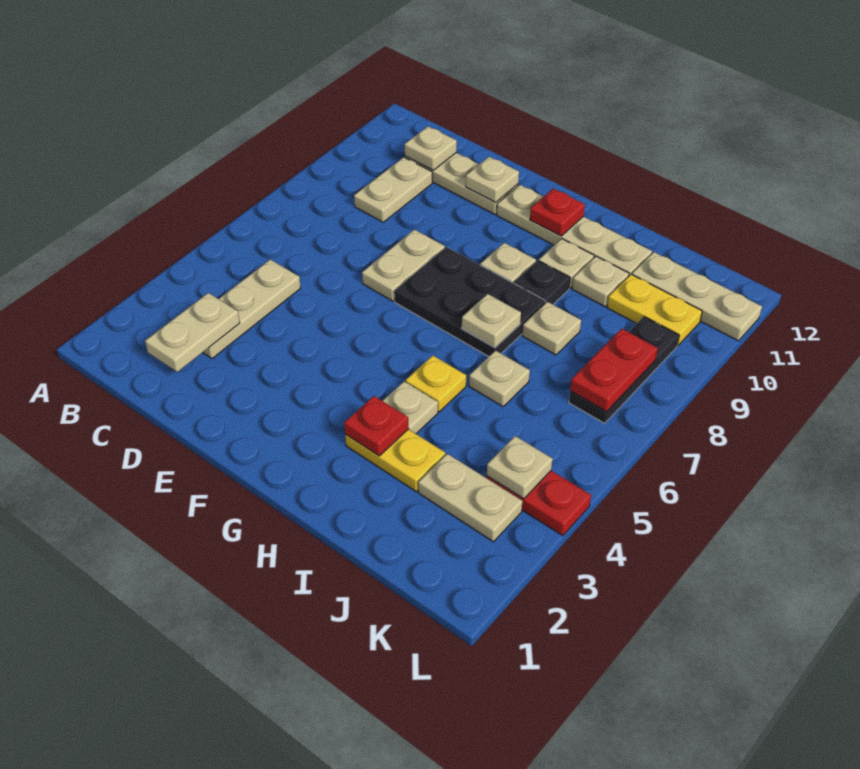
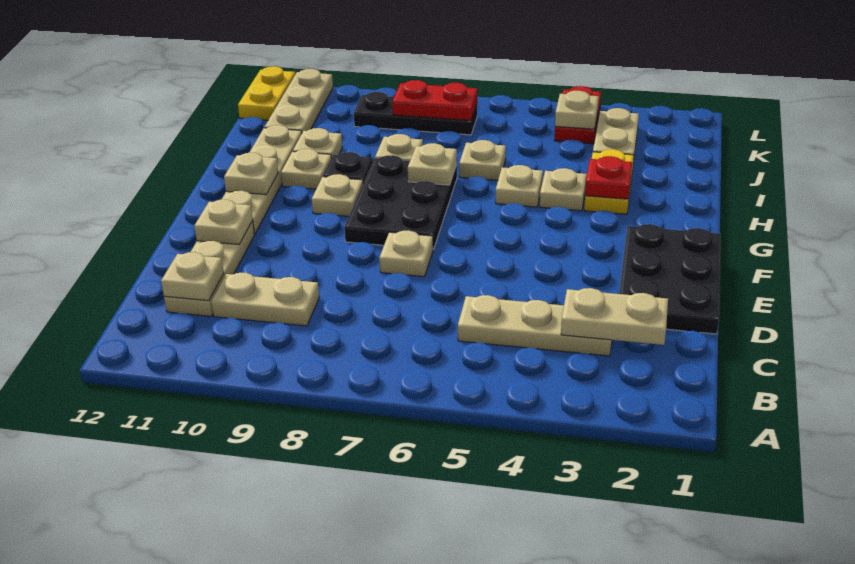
none -> black 2x3 plate [619,224,720,334]
tan 1x2 plate [362,230,445,301] -> tan 1x1 plate [379,230,433,277]
red 1x1 plate [530,188,585,236] -> tan 1x1 plate [224,153,278,195]
yellow 1x1 plate [406,355,466,412] -> tan 1x1 plate [496,165,543,207]
yellow 1x2 plate [607,274,702,345] -> yellow 1x2 plate moved to [238,66,295,120]

